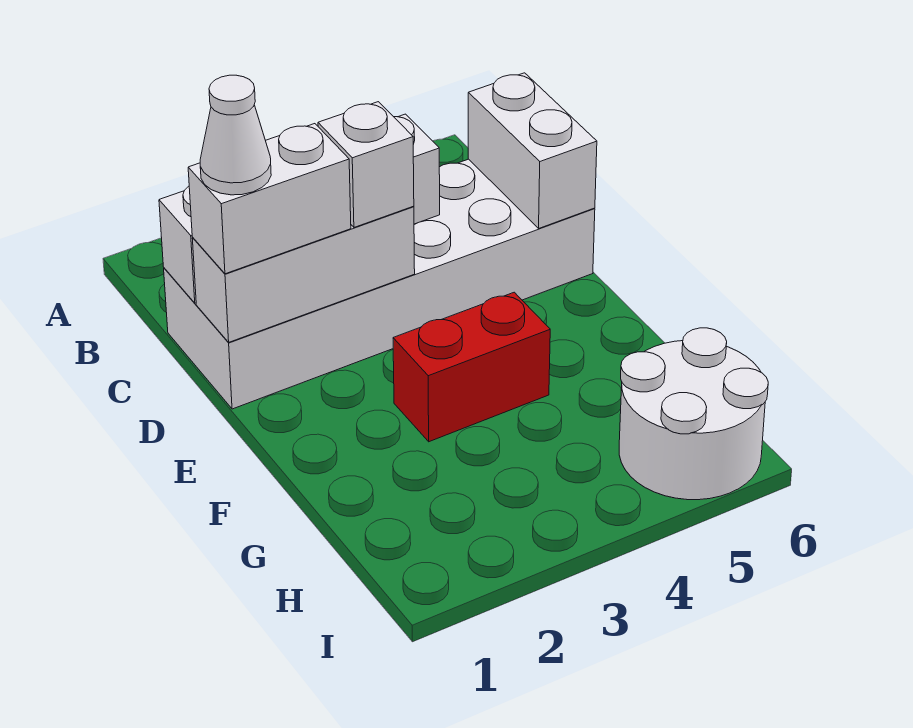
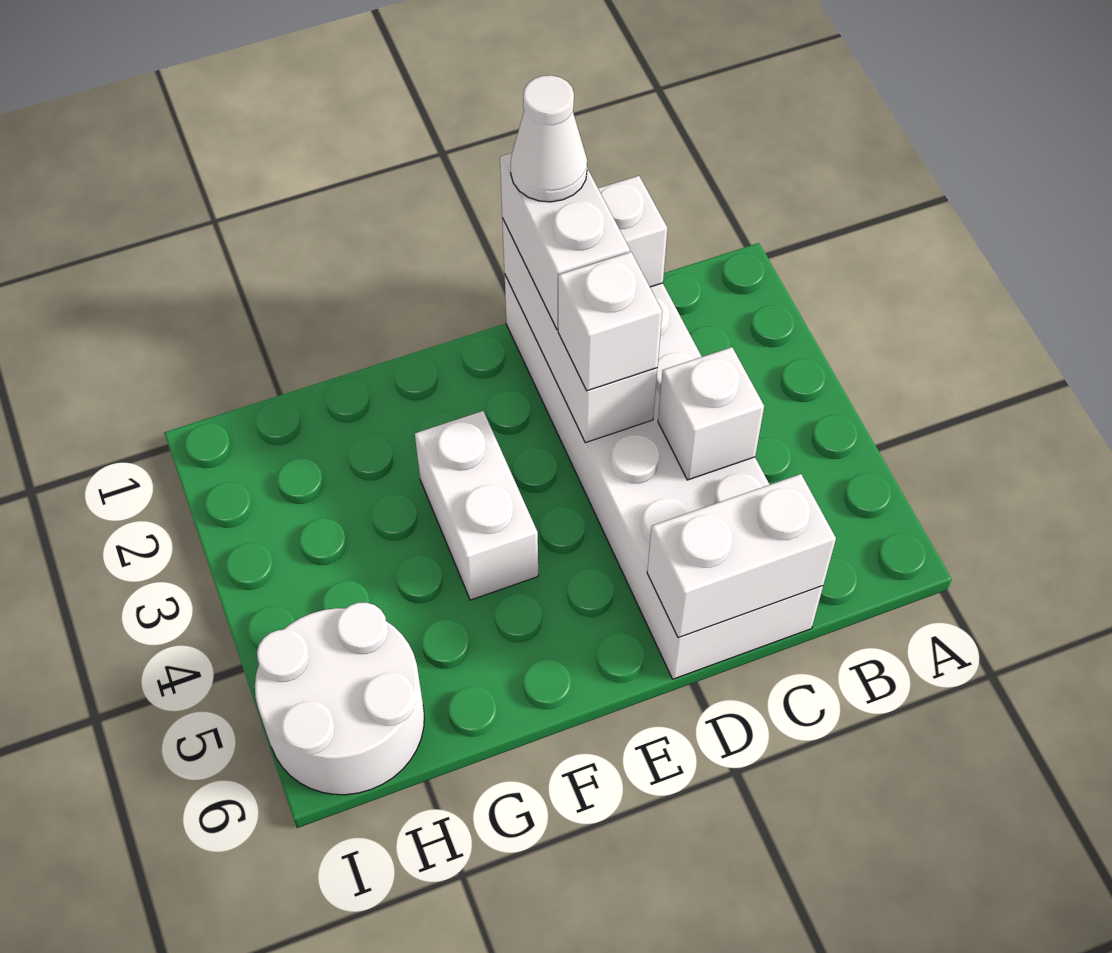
red 1x2 brick [393,292,550,442] -> white 1x2 brick [415,411,538,600]

